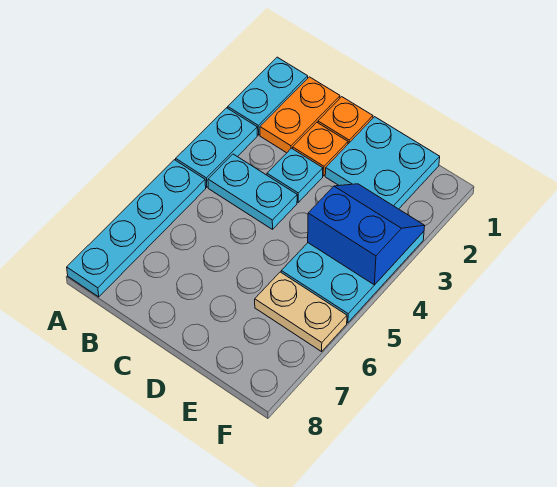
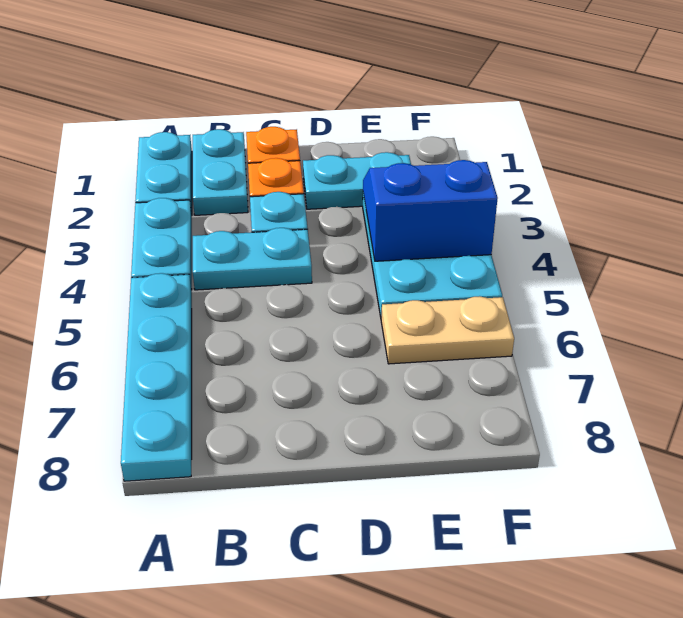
orange 1x2 plate [260,77,340,153] -> cyan 1x2 plate [193,129,248,215]
cyan 2x2 plate [325,117,440,209] -> cyan 1x2 plate [303,152,411,209]

